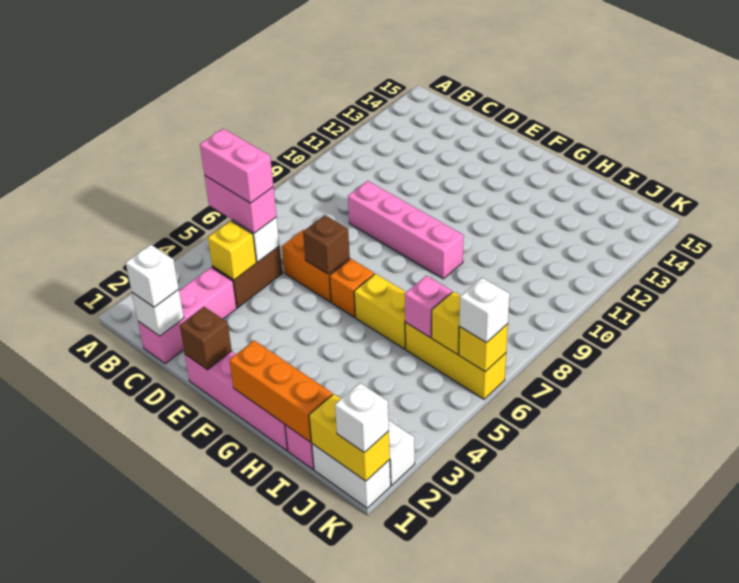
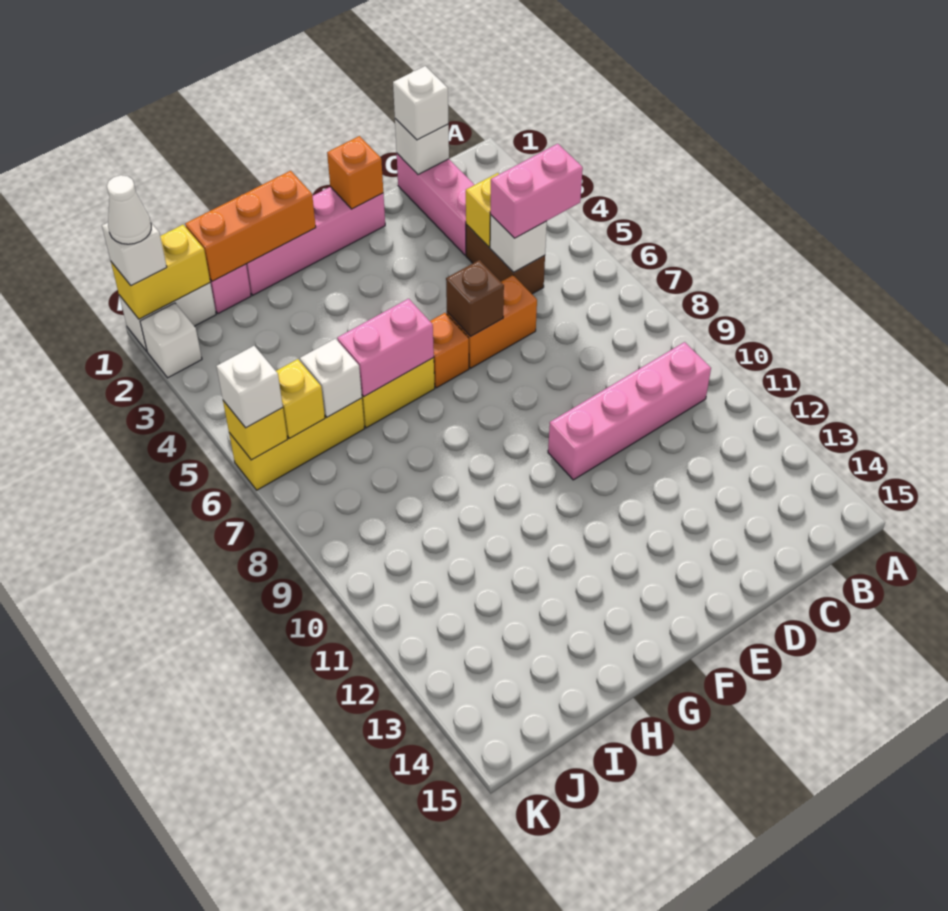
pink 1x2 brick [200,128,273,203] -> pink 1x2 brick moved to [337,299,434,397]
pink 1x4 brick [348,181,464,279] -> pink 1x4 brick moved to [548,342,711,480]
brown 1x1 brick [180,307,232,370] -> orange 1x1 brick [327,136,383,209]
pink 1x1 brick [405,276,452,338] -> white 1x1 brick [300,339,362,417]
none -> white 1x1 cone [107,175,151,244]

